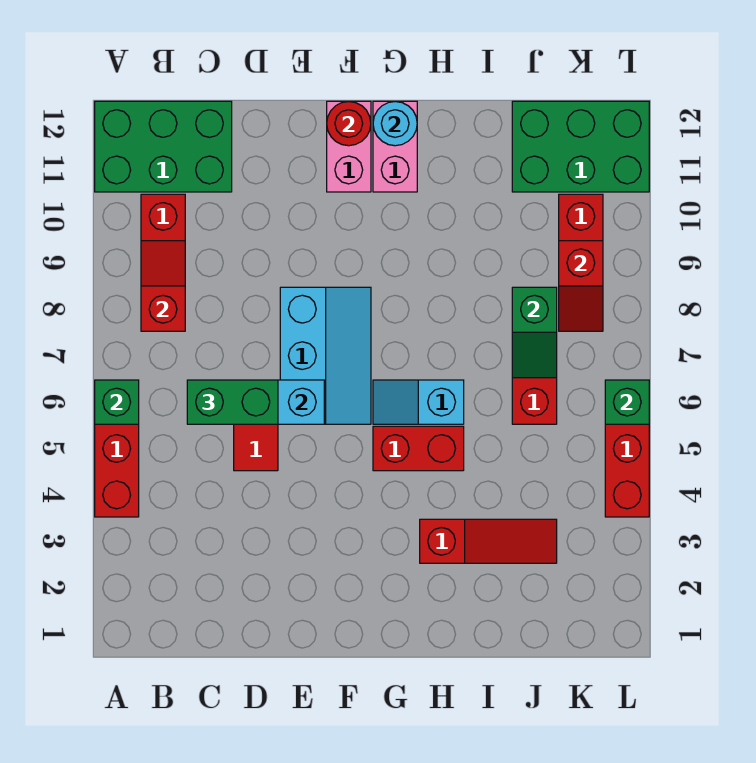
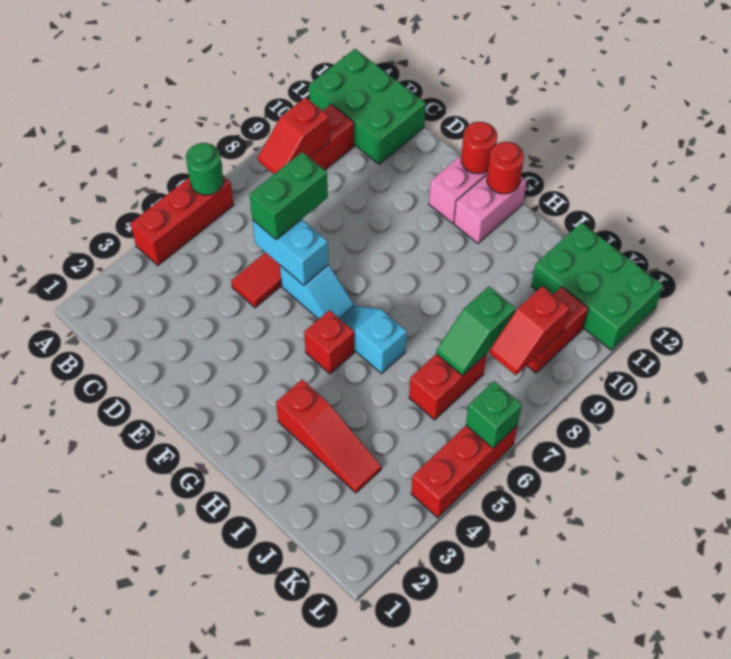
green 1x1 brick [95,380,139,424] -> green 1x1 round brick [186,143,223,195]
red 1x2 slope [141,241,185,331] -> red 1x2 slope turned to [258,97,330,174]
green 1x2 brick [187,380,278,424] -> green 1x2 brick turned to [249,152,328,239]
cyan 2x3 slope [280,287,371,424] -> cyan 1x2 slope [280,265,354,319]
red 1x2 brick [373,426,464,471] -> red 1x1 brick [304,310,354,374]
cyan 1x1 round brick [373,101,417,146] -> red 1x1 round brick [487,142,524,194]

